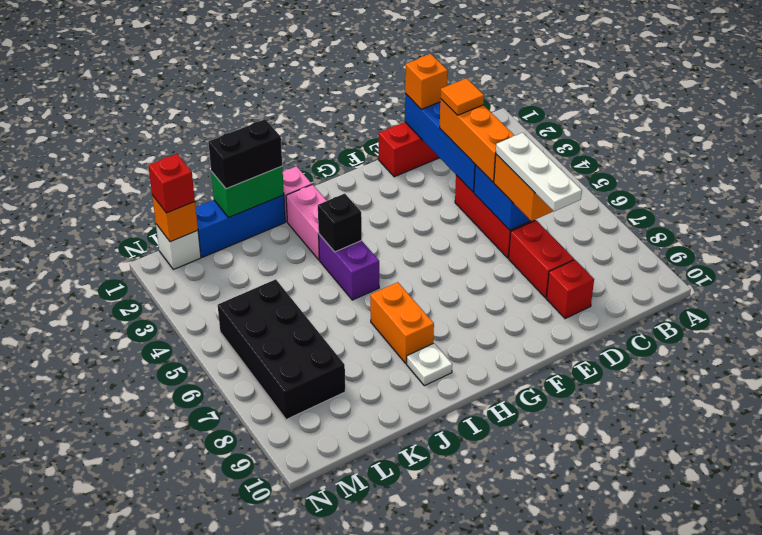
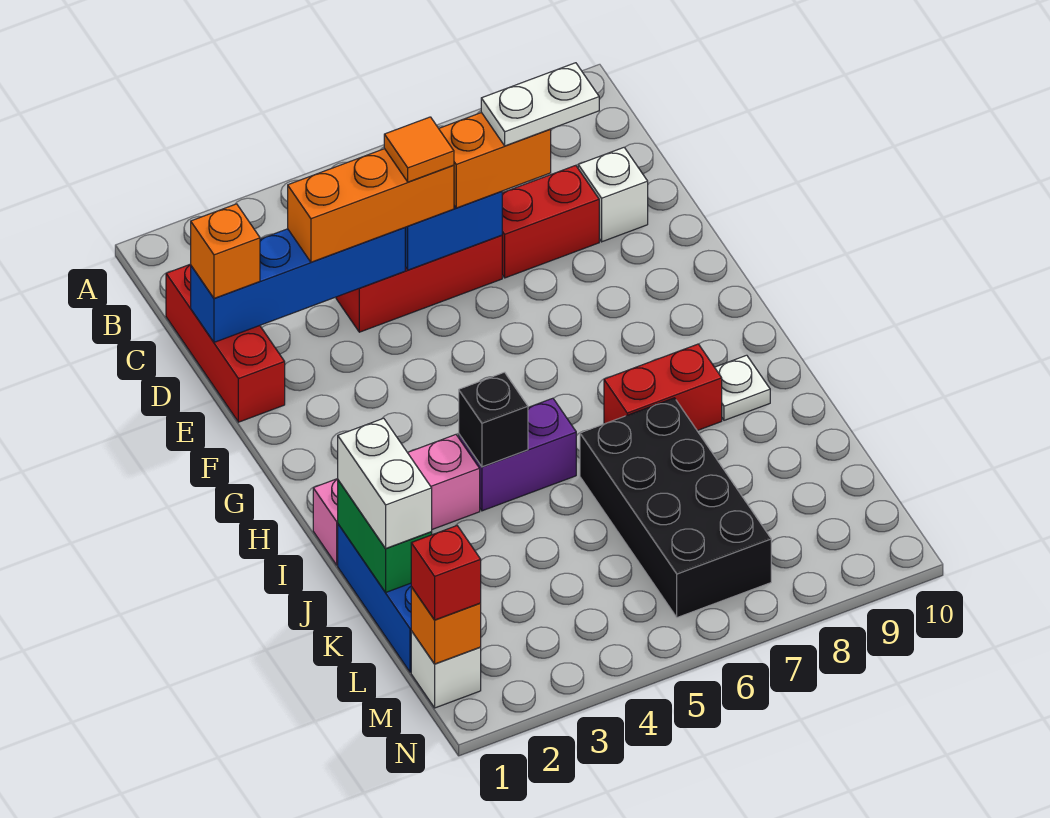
orange 1x1 tile [441,78,484,115] -> orange 1x1 tile moved to [384,117,454,182]
white 1x3 plate [496,133,582,211] -> white 1x2 plate [481,63,599,146]
red 1x1 brick [547,260,594,319] -> white 1x1 brick [578,147,648,242]
orange 1x2 brick [370,282,434,363] -> red 1x2 brick [604,344,722,431]
black 1x2 brick [208,119,282,189] -> white 1x2 brick [338,418,432,548]
black 2x4 brick [218,279,345,420] -> black 2x4 brick turned to [580,398,771,618]

